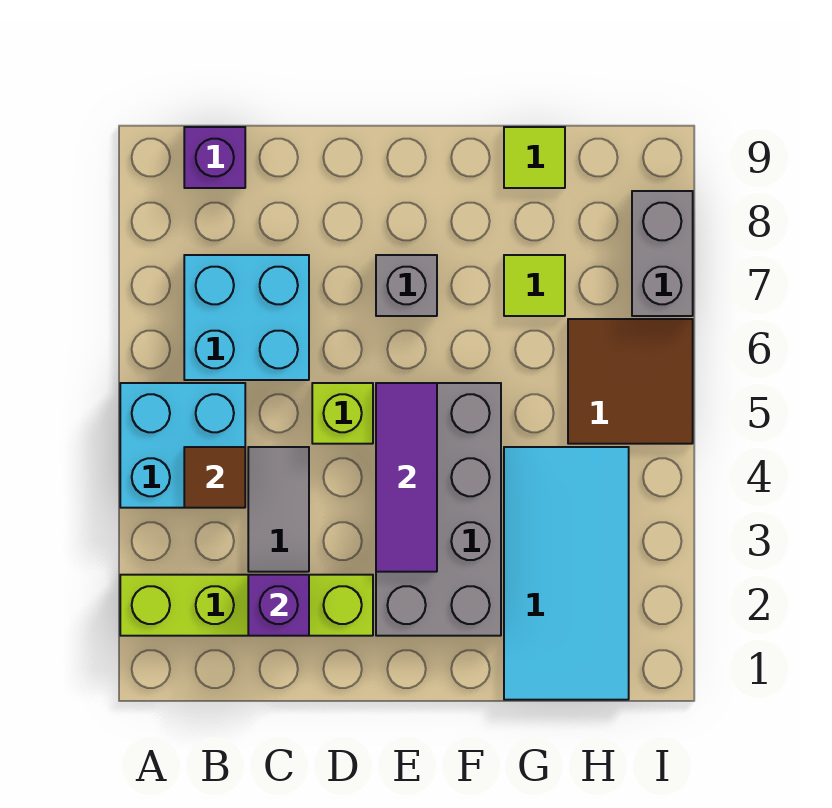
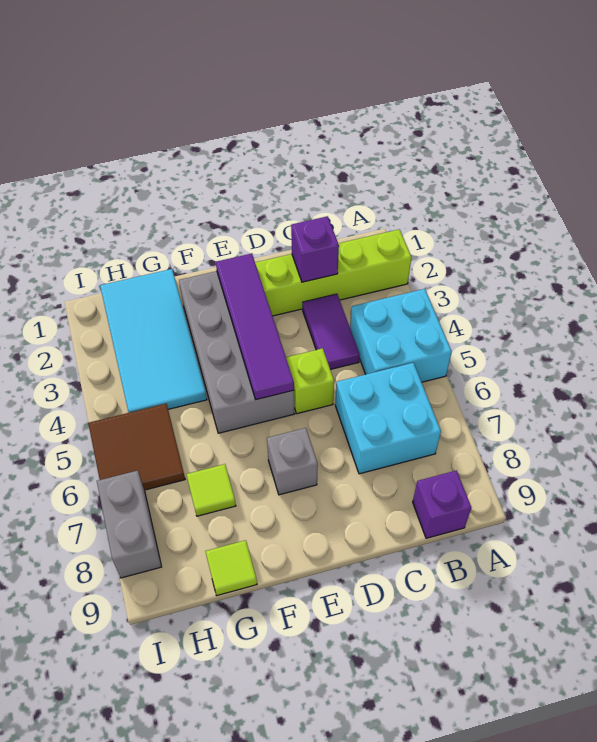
brown 1x1 tile [184,447,245,508] -> none
grey 1x2 tile [248,447,309,572] -> purple 1x2 tile [302,294,360,370]
purple 1x3 tile [376,383,437,572] -> purple 1x4 tile [216,254,294,400]

